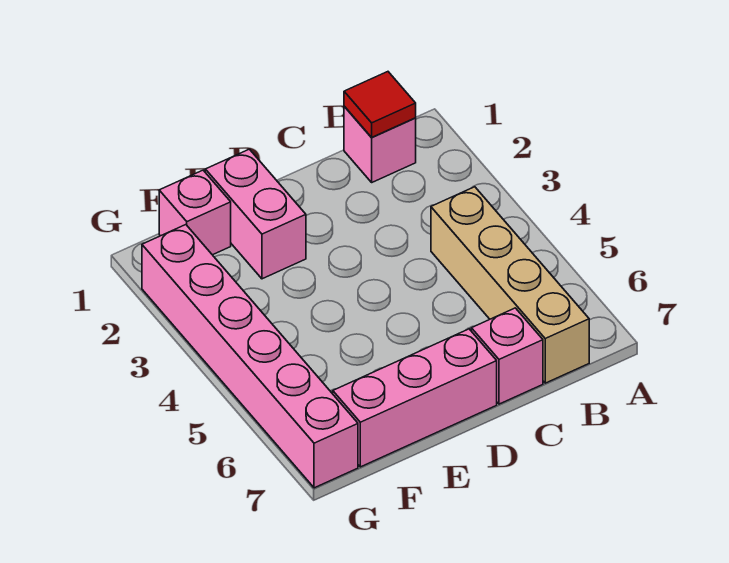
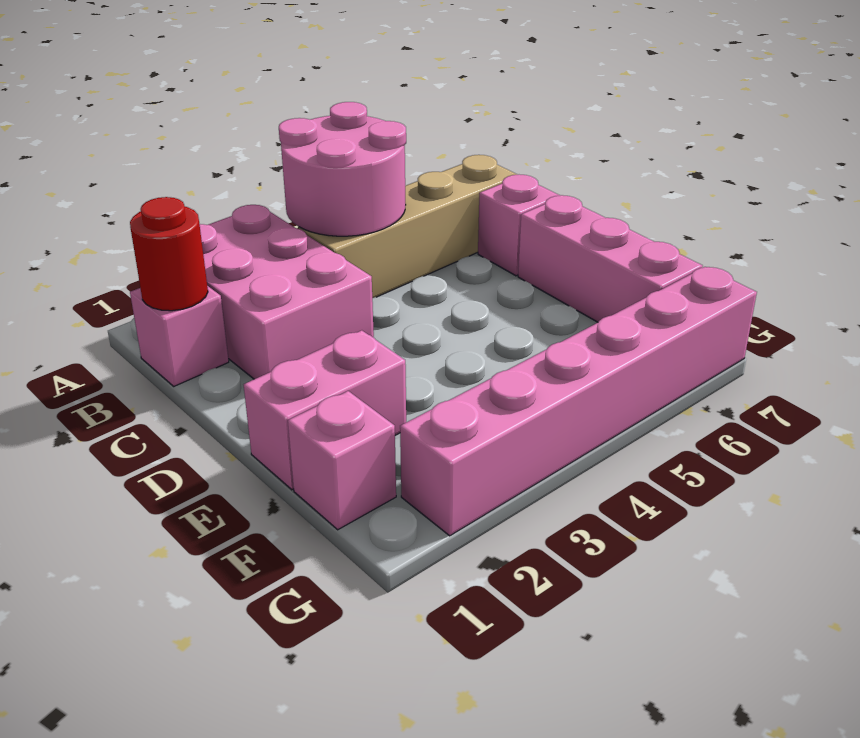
none -> pink 2x3 brick [200,205,374,379]
none -> pink 2x2 round brick [279,102,406,236]
red 1x1 tile [344,72,416,137] -> red 1x1 round brick [130,197,208,311]

